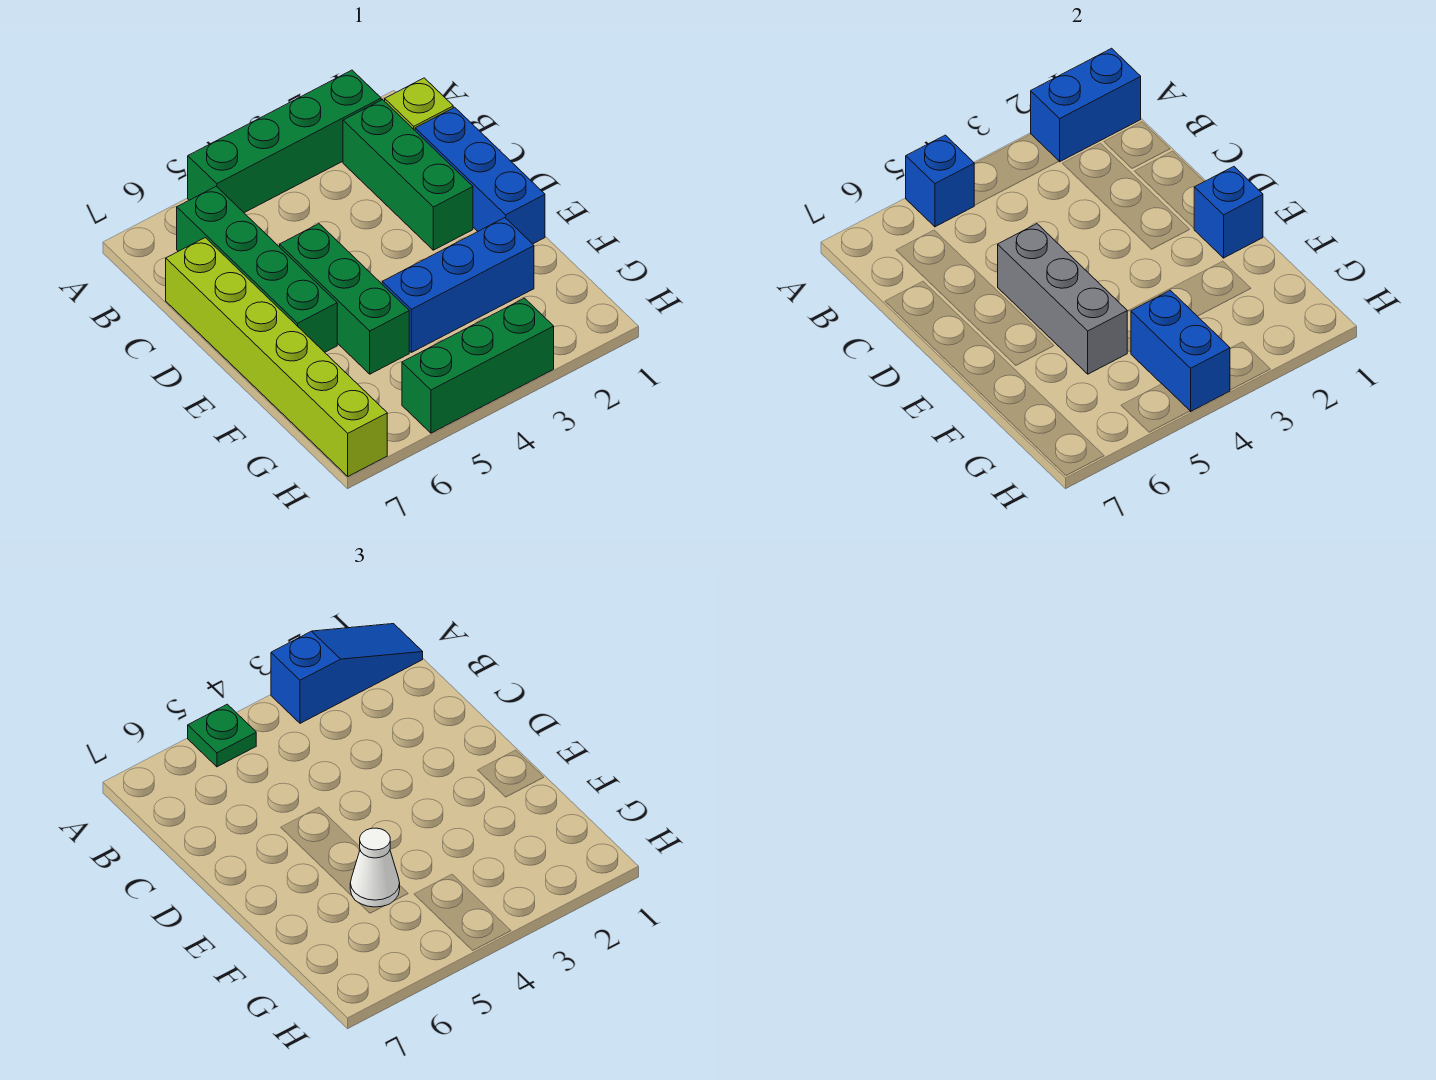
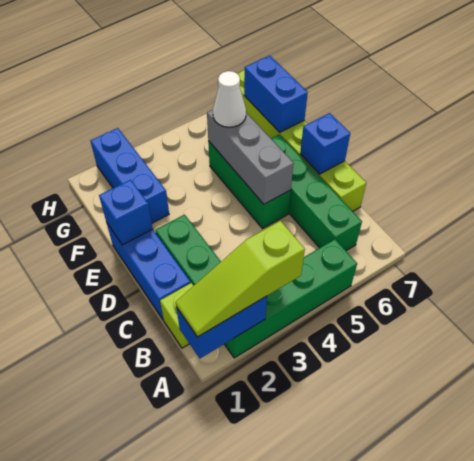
blue 1x3 slope [271,624,423,723] -> lime 1x3 slope [176,221,305,337]
blue 1x1 brick [906,135,974,227] -> blue 1x1 brick moved to [300,113,350,174]
green 1x1 plate [188,704,256,767] -> none
blue 1x3 brick [382,218,534,352] -> blue 1x3 brick turned to [91,128,169,223]
blue 1x2 brick [1131,290,1230,411] -> blue 1x2 brick moved to [244,56,308,132]
green 1x3 brick [402,298,554,433] -> none

